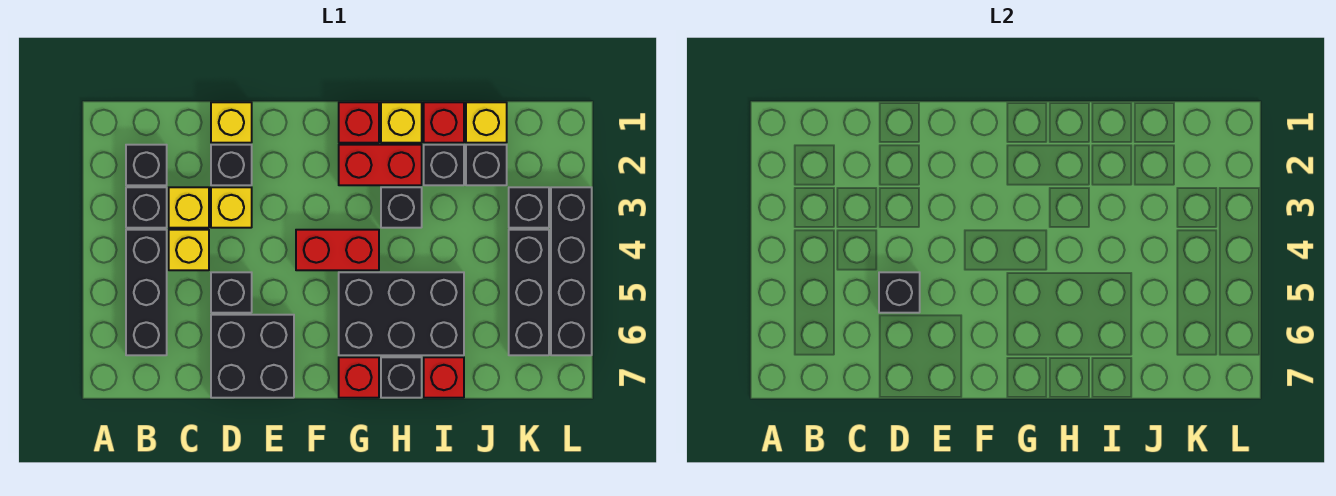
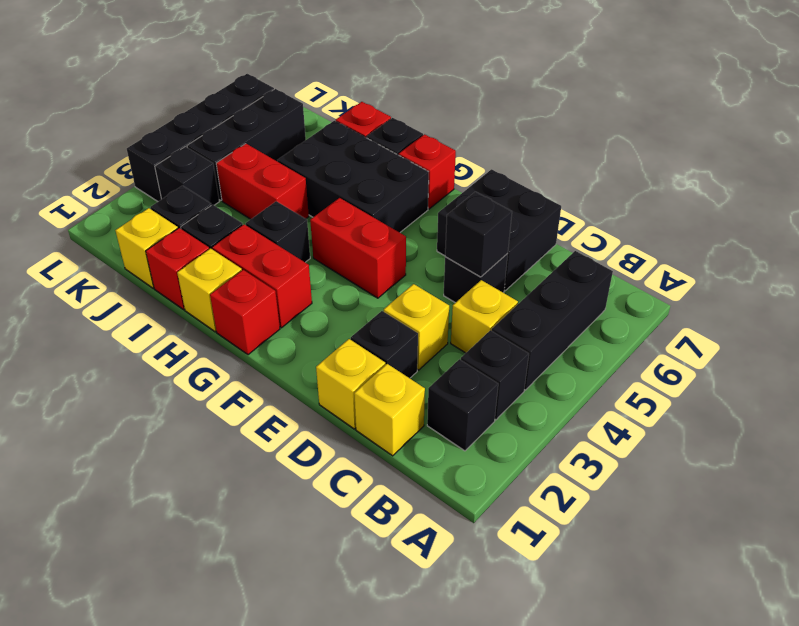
yellow 1x1 brick [169,187,209,228] -> yellow 1x1 brick moved to [354,364,425,456]
none -> red 1x2 brick [216,144,309,219]

